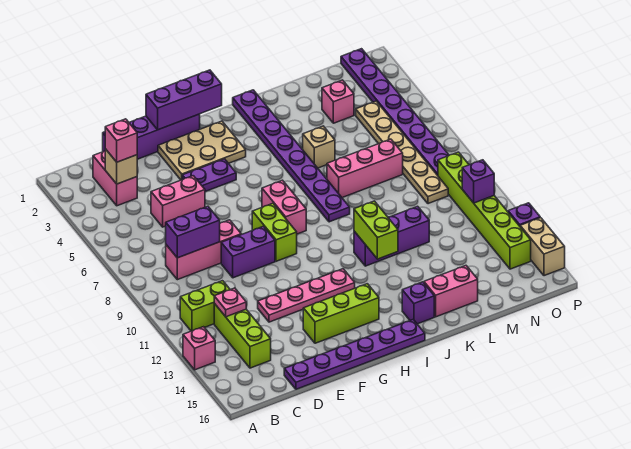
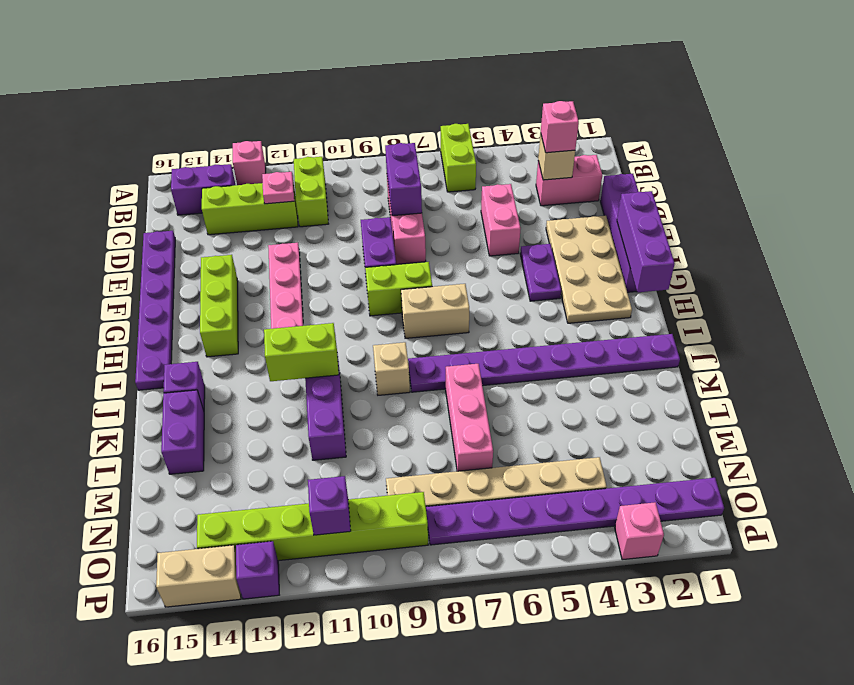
none -> lime 1x2 brick [441,124,476,192]
none -> purple 1x2 brick [171,164,235,215]
tan 2x3 plate [158,121,246,180] -> tan 2x4 plate [546,216,632,323]
pink 1x2 brick [262,180,306,234] -> tan 1x2 brick [401,284,469,338]
tan 1x1 brick [303,126,335,168] -> tan 1x1 brick moved to [373,342,410,395]
pink 1x2 brick [424,266,478,317] -> purple 1x2 brick [161,390,204,474]
pink 1x1 brick [322,80,354,123] -> pink 1x1 brick moved to [615,502,664,560]

